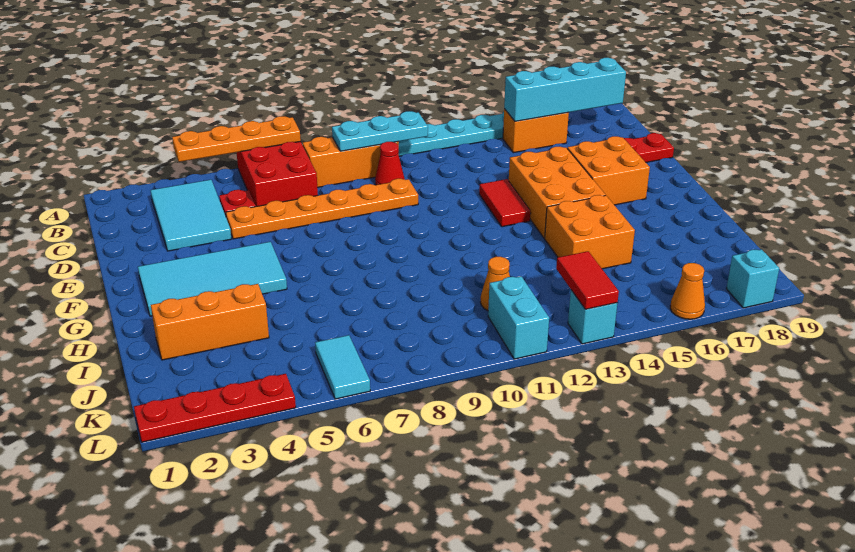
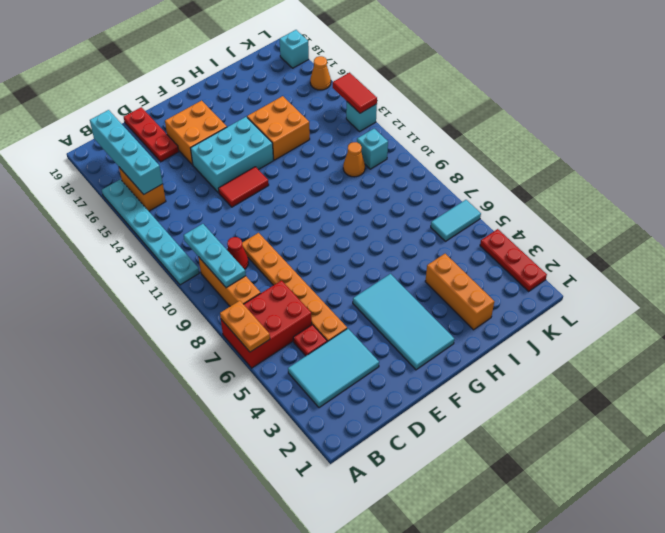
orange 1x4 plate [172,116,301,162] -> orange 1x2 plate [220,301,270,352]
orange 2x3 brick [509,146,605,238] -> cyan 2x3 brick [191,117,274,193]
cyan 1x2 brick [488,276,549,359] -> cyan 1x1 brick [357,129,388,169]
red 1x2 tile [556,251,619,309] -> red 1x2 tile turned to [333,73,377,113]
red 1x4 plate [134,374,296,442] -> red 1x3 plate [480,229,547,291]

